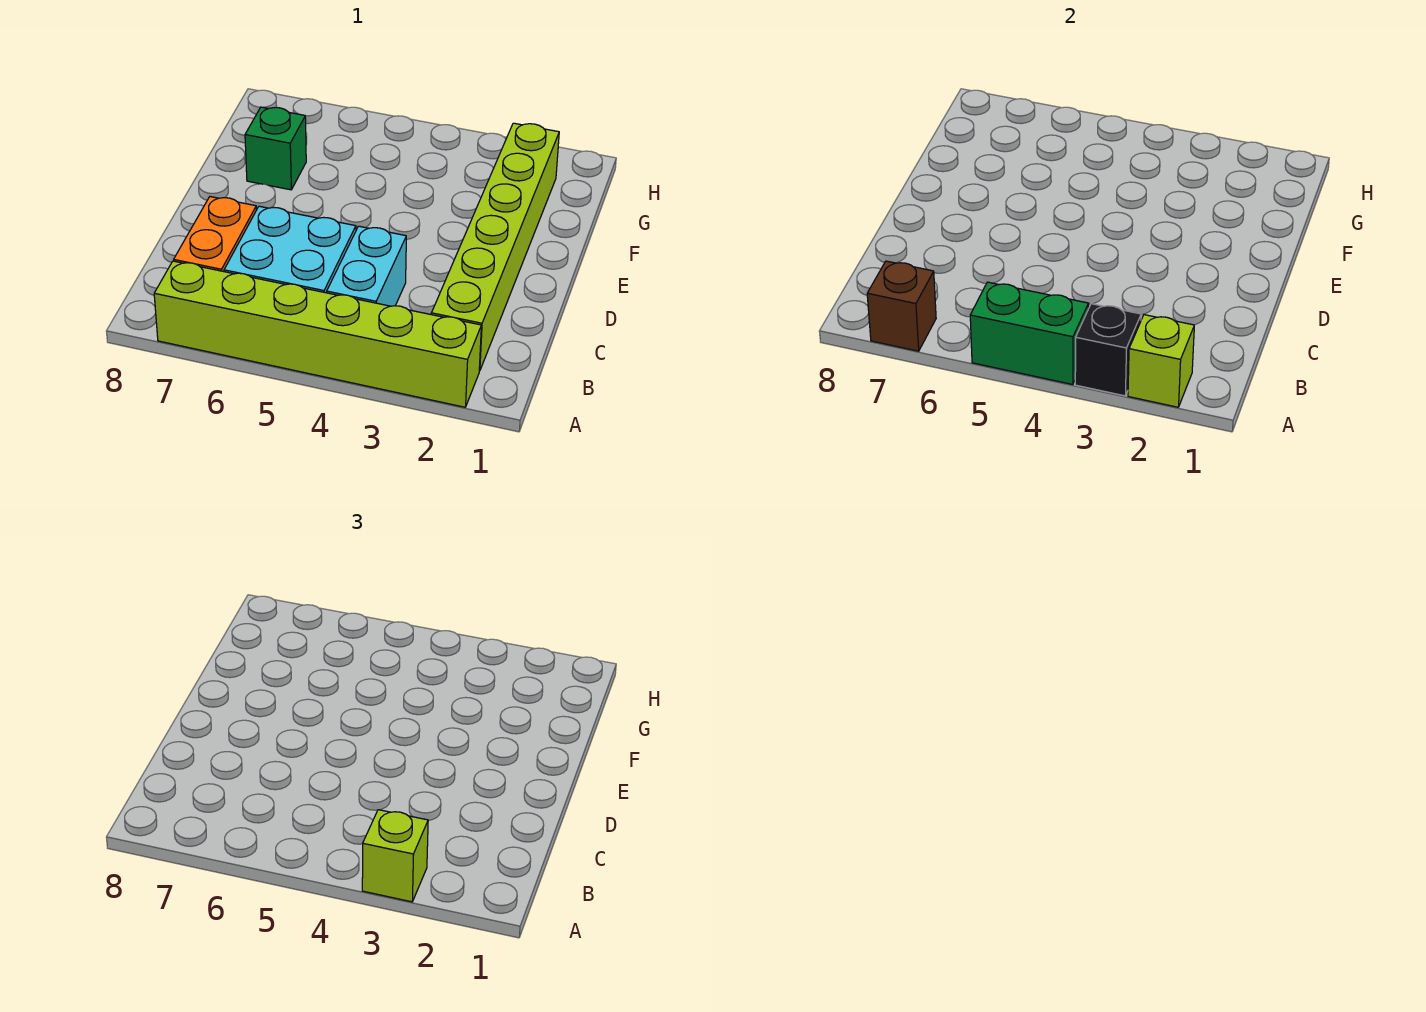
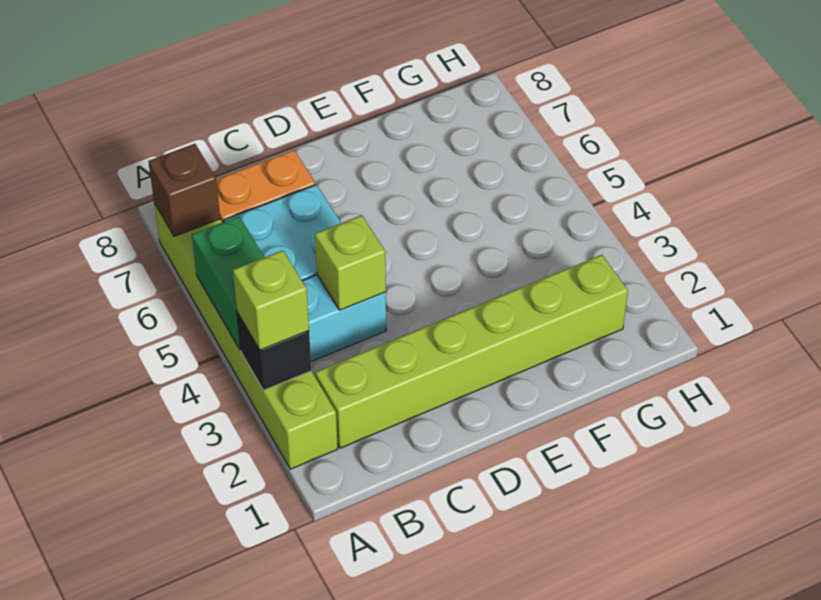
lime 1x1 brick [1128,315,1194,407] -> lime 1x1 brick moved to [315,215,386,310]
green 1x1 brick [245,107,306,190] -> none

